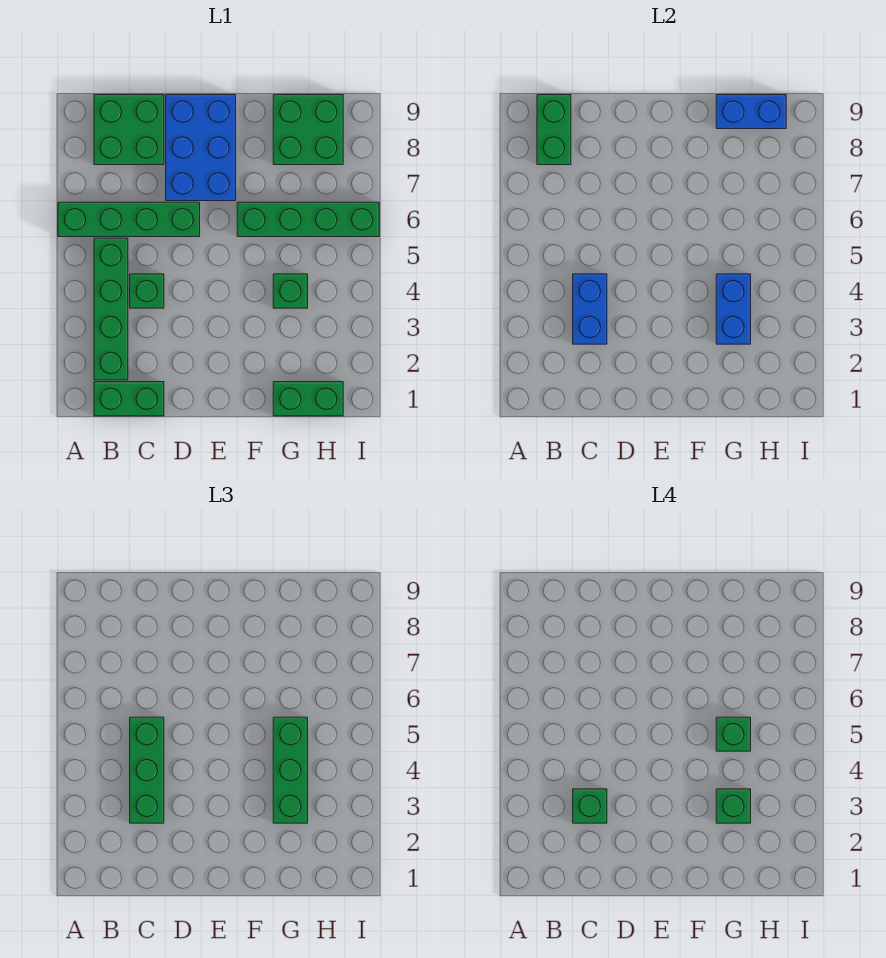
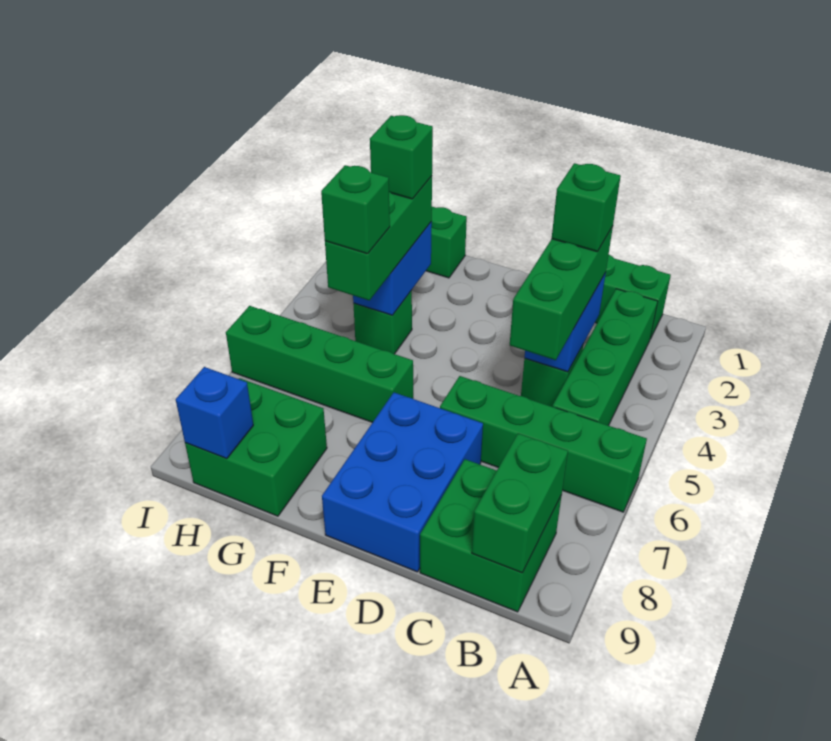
blue 1x2 brick [716,95,786,129] -> blue 1x1 brick [176,367,253,459]

